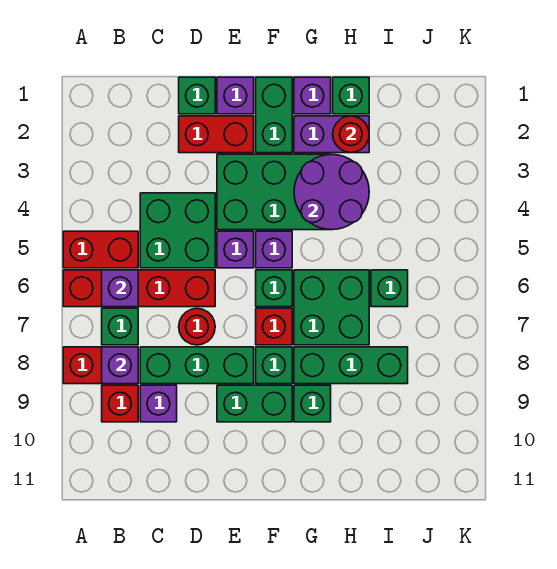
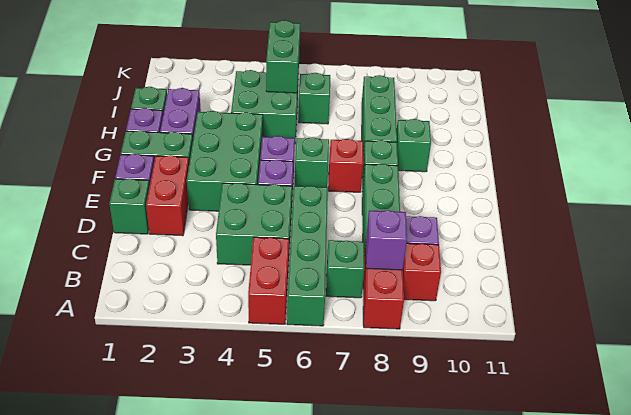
red 1x4 brick [63,270,215,307] -> green 1x4 brick [287,186,328,326]
purple 1x1 brick [102,270,138,307] -> none
red 1x1 round brick [179,309,215,345] -> none
green 1x2 brick [217,385,292,422] -> green 1x2 brick moved to [266,20,300,93]
purple 2x2 round brick [294,154,369,230] -> none
green 2x2 brick [294,270,369,345] -> green 2x2 brick moved to [231,70,298,143]
red 1x1 round brick [333,116,369,153] -> none

